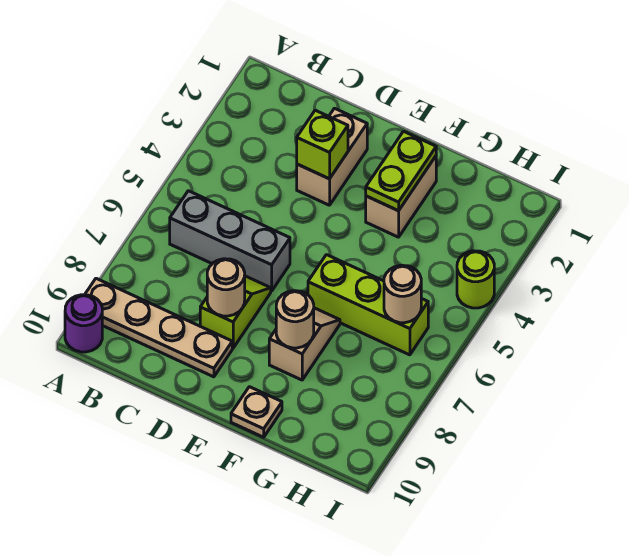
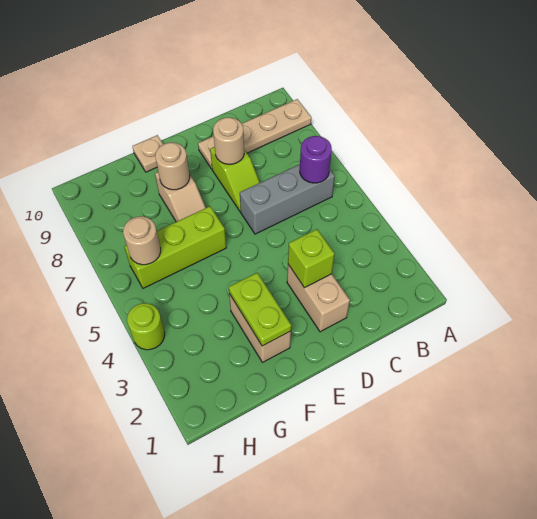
purple 1x1 round brick [65,295,102,352] -> purple 1x1 round brick moved to [300,136,332,183]

